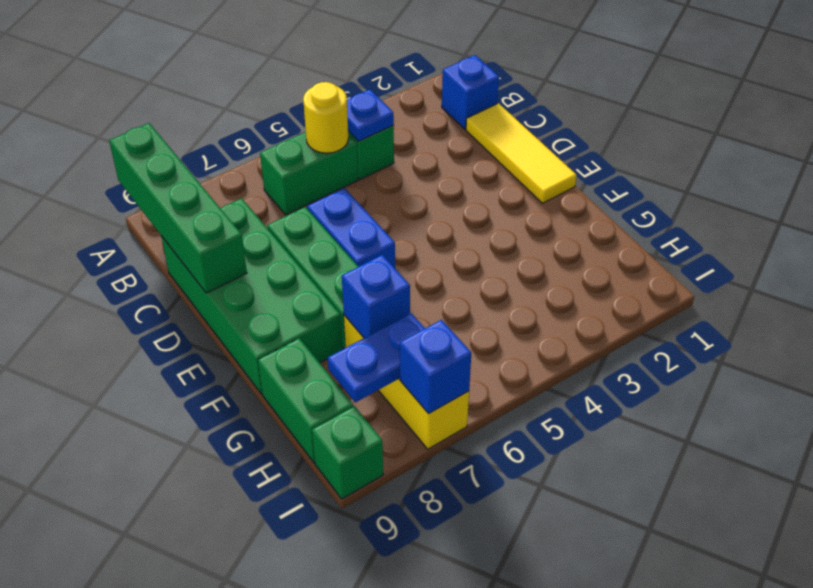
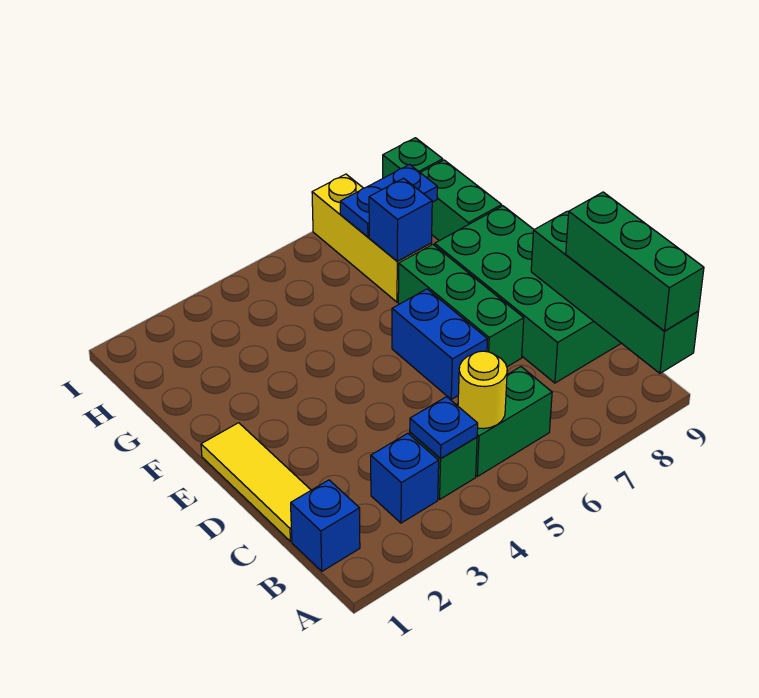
none -> green 1x3 brick [566,192,704,331]
blue 1x1 brick [400,320,471,414] -> blue 1x1 brick moved to [371,433,439,523]

